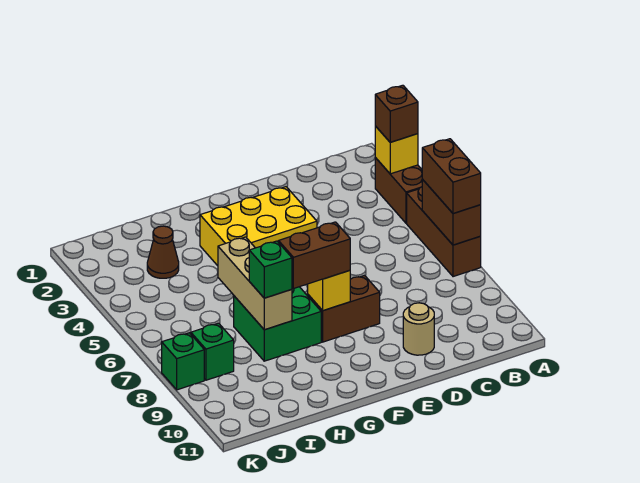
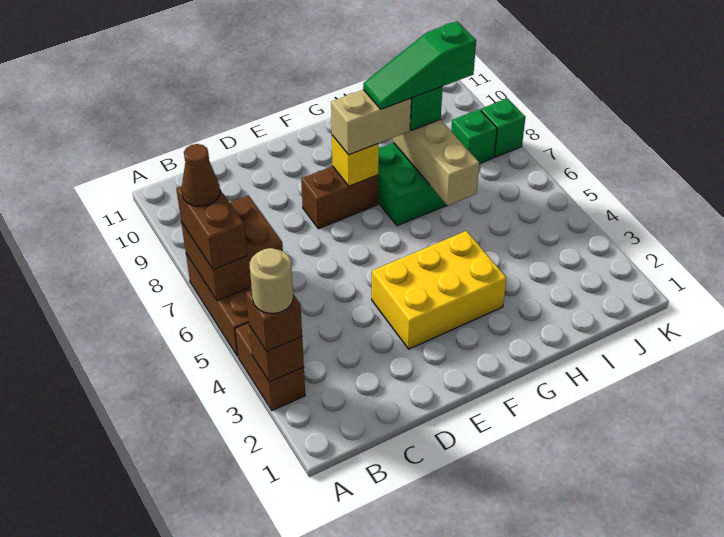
yellow 1x1 brick [375,126,418,174] -> brown 1x1 brick [249,326,304,382]
brown 1x2 brick [422,179,481,245] -> brown 2x2 brick [181,195,283,301]
tan 1x1 round brick [403,303,434,355] -> tan 1x1 round brick moved to [250,248,293,313]
brown 1x2 brick [279,222,350,289] -> tan 1x2 brick [331,90,411,155]
none -> green 1x3 slope [363,21,476,109]
brown 1x1 cone [147,226,179,278] -> brown 1x1 cone moved to [182,144,220,206]

